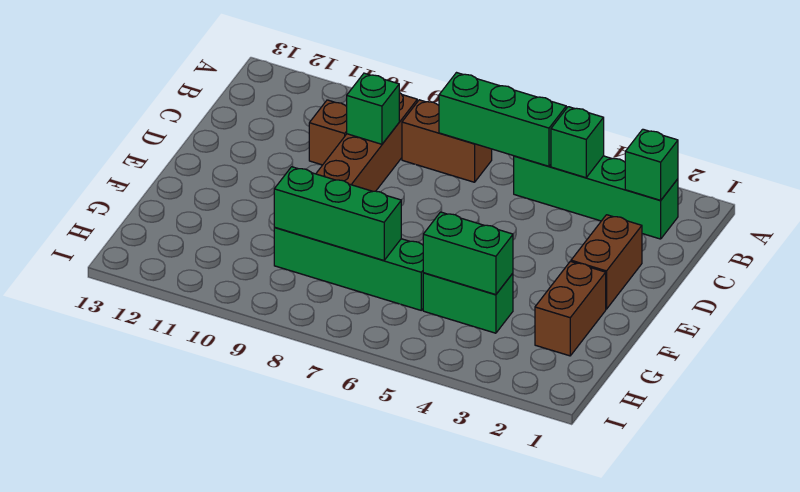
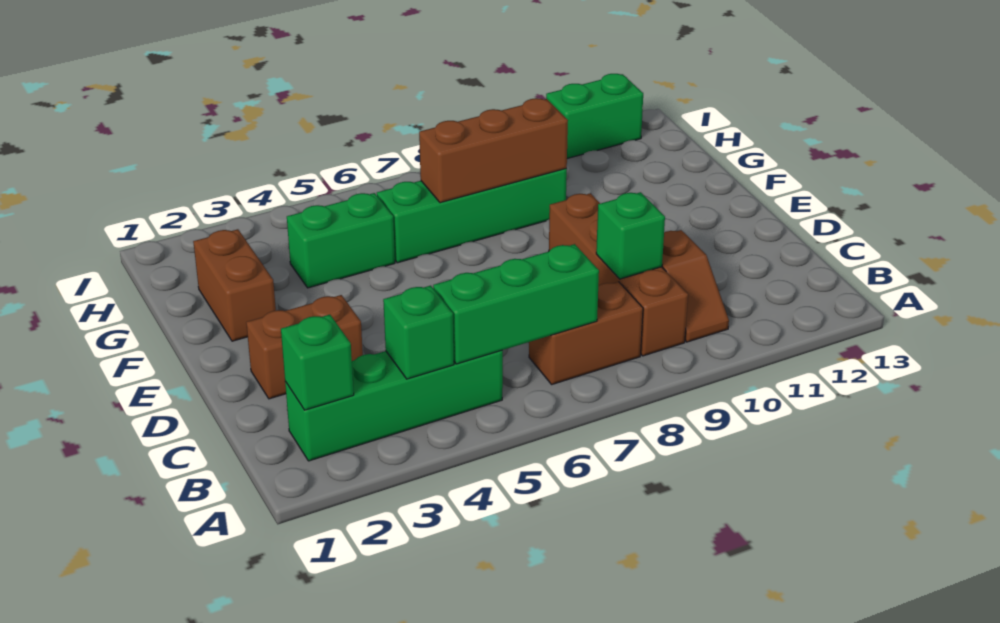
brown 1x2 brick [571,215,642,309] -> brown 1x2 brick turned to [246,295,363,399]
green 1x2 brick [423,212,513,295] -> green 1x2 brick moved to [546,74,643,159]
green 1x3 brick [274,167,401,261] -> brown 1x3 brick [419,98,568,203]

